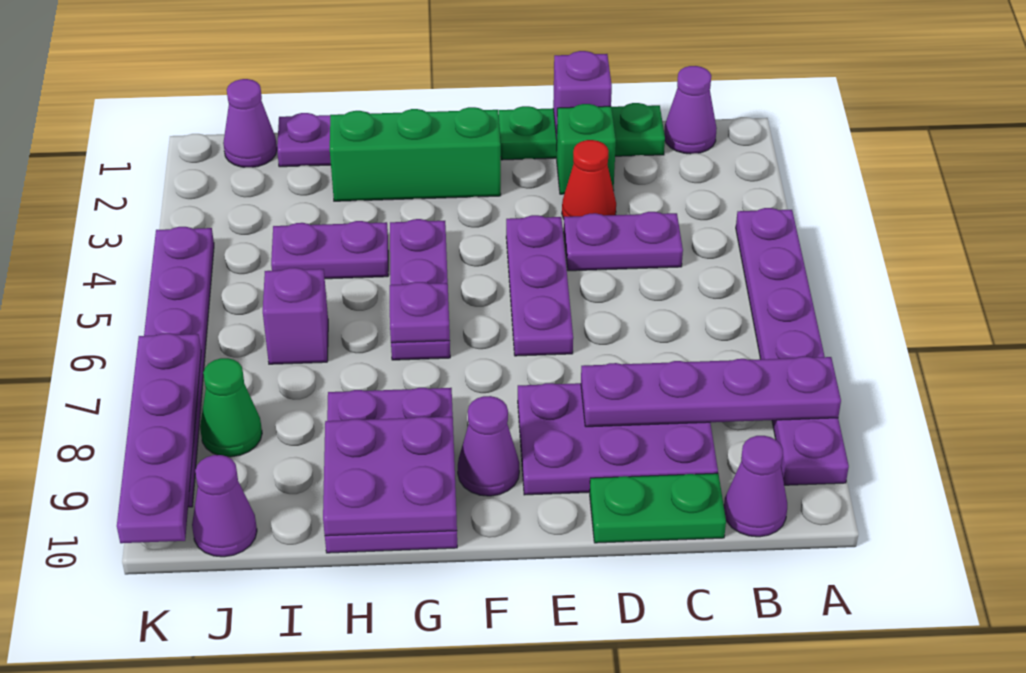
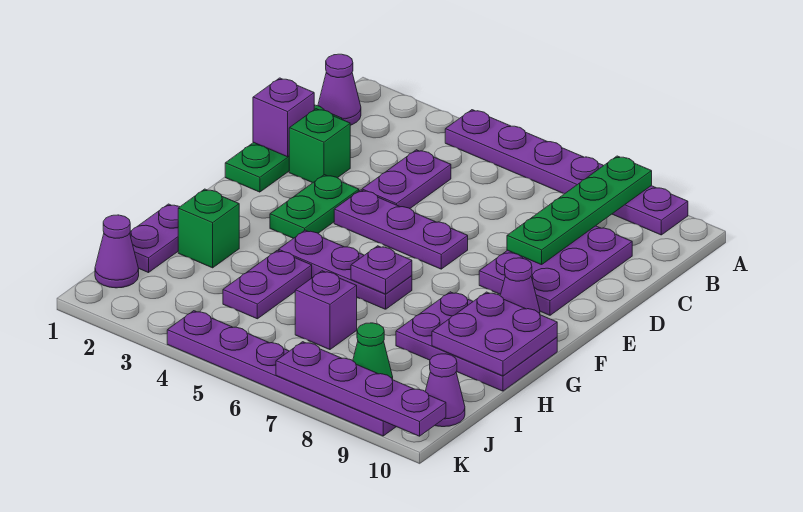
purple 1x4 plate [581,357,841,427] -> green 1x4 plate [507,156,652,265]
purple 1x1 cone [724,436,787,537] -> none
green 1x2 plate [590,473,726,543] -> green 1x2 plate moved to [270,175,359,238]
red 1x1 cone [562,140,616,219] -> none
green 1x3 brick [330,107,501,201] -> green 1x1 brick [178,189,239,268]

